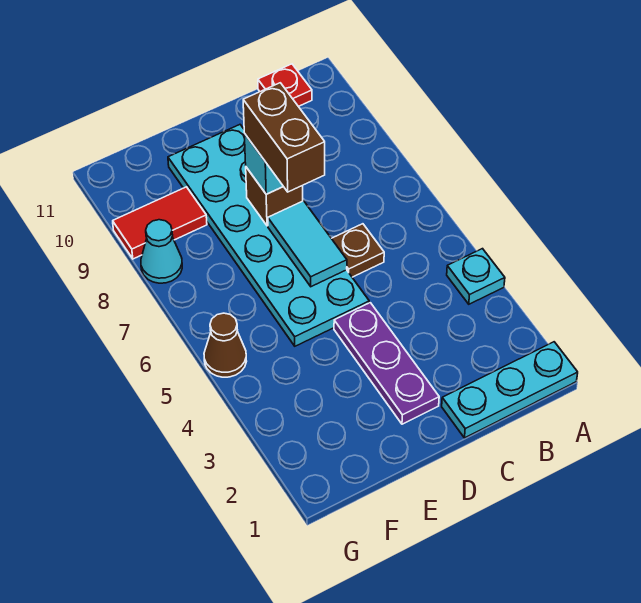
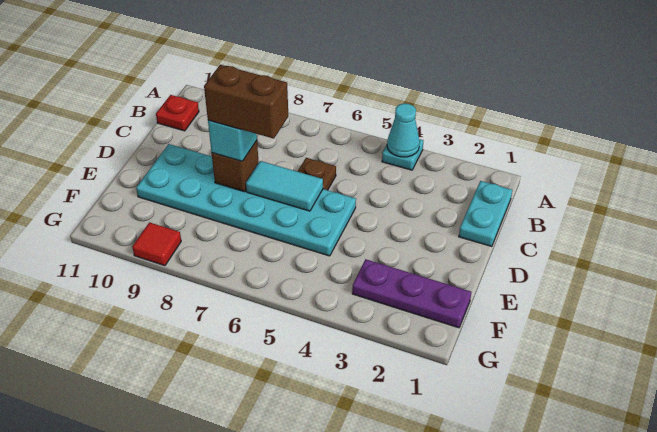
cyan 1x3 plate [442,342,578,438] -> cyan 1x2 plate [459,181,512,247]
purple 1x3 plate [334,303,439,424] -> purple 1x3 plate moved to [352,259,471,328]
red 1x2 tile [113,187,207,259] -> red 1x1 tile [132,222,181,266]
brown 1x1 cone [204,313,247,377] -> none
cyan 1x1 cone [141,220,182,283] -> cyan 1x1 cone moved to [387,103,420,157]

